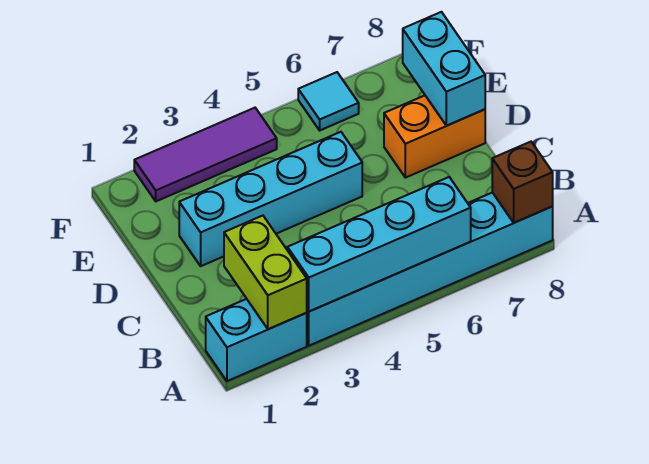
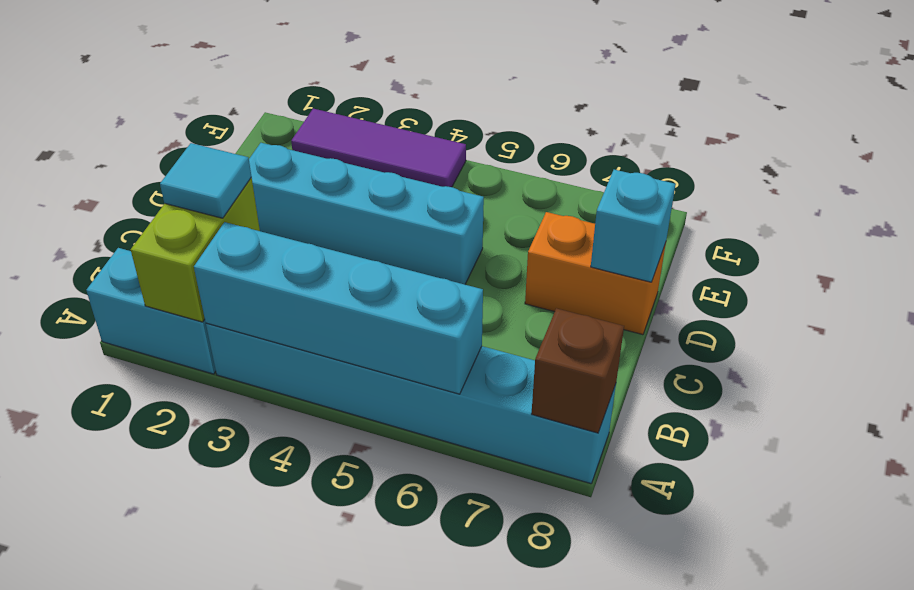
cyan 1x2 brick [403,12,485,126] -> cyan 1x1 brick [591,170,675,282]
cyan 1x1 tile [298,72,359,130] -> cyan 1x1 tile moved to [160,143,252,218]

